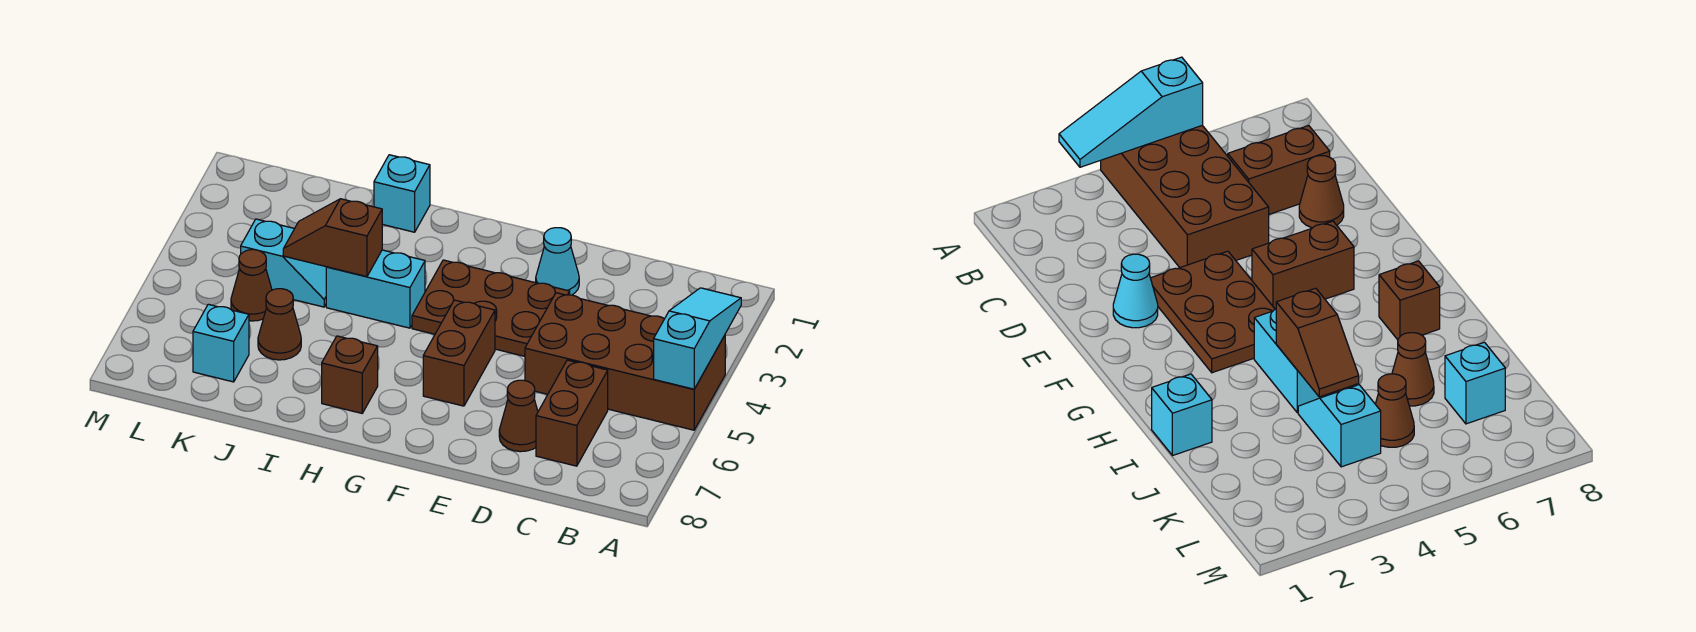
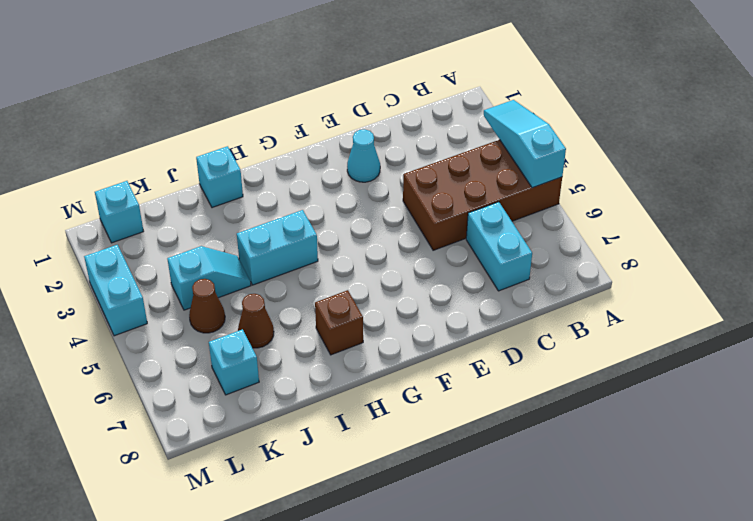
brown 1x2 brick [536,360,608,466] -> cyan 1x2 brick [466,202,532,291]
brown 1x1 cone [499,380,538,452] -> none
brown 2x3 plate [412,260,570,356] -> none
brown 1x2 brick [423,300,495,406] -> none
brown 1x2 slope [283,199,382,277] -> none
none -> cyan 1x1 brick [95,181,144,243]
none -> cyan 1x2 brick [84,245,147,336]

